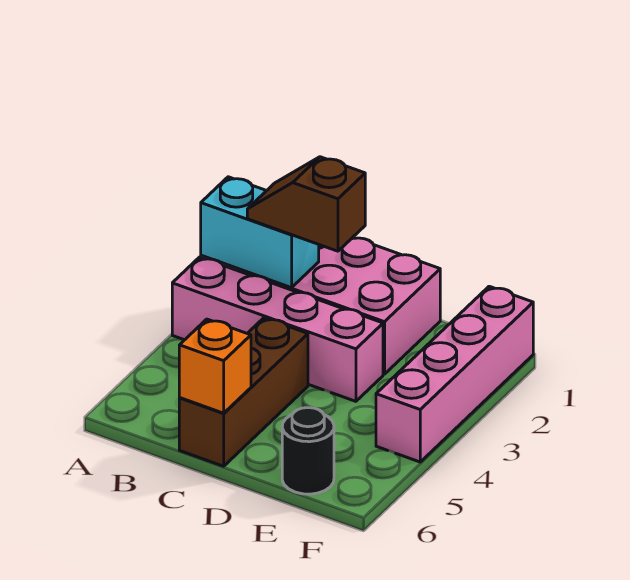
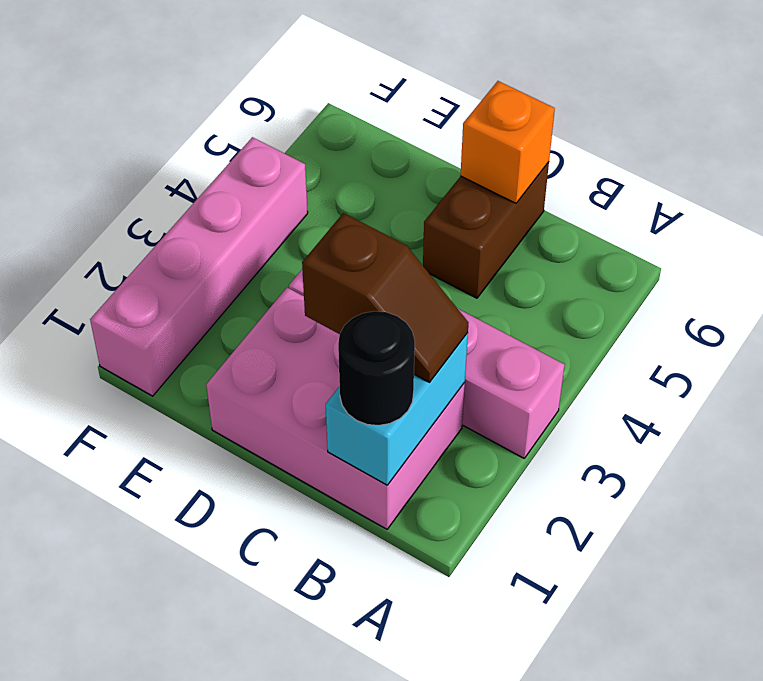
cyan 1x2 brick [201,177,319,288] -> cyan 1x2 brick turned to [326,333,468,485]
brown 1x3 brick [179,318,308,466] -> brown 1x2 brick [423,162,549,298]
black 1x1 round brick [282,408,334,494] -> black 1x1 round brick moved to [338,311,415,426]

